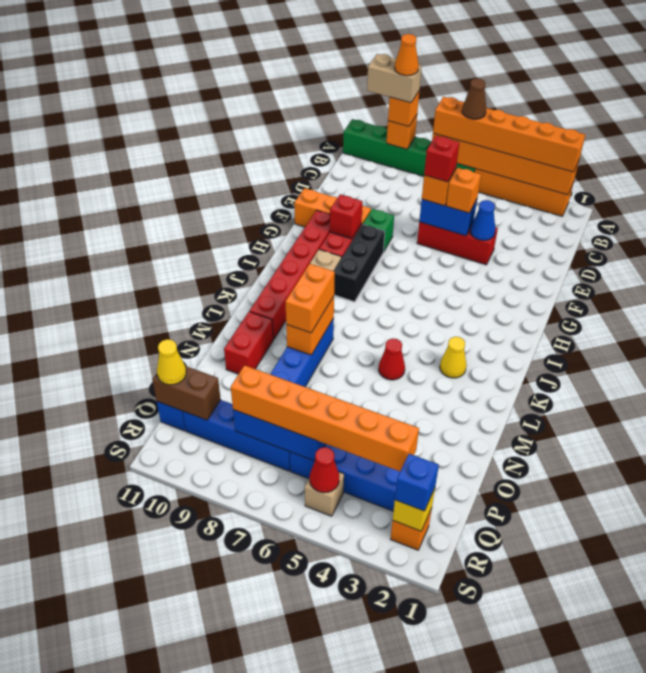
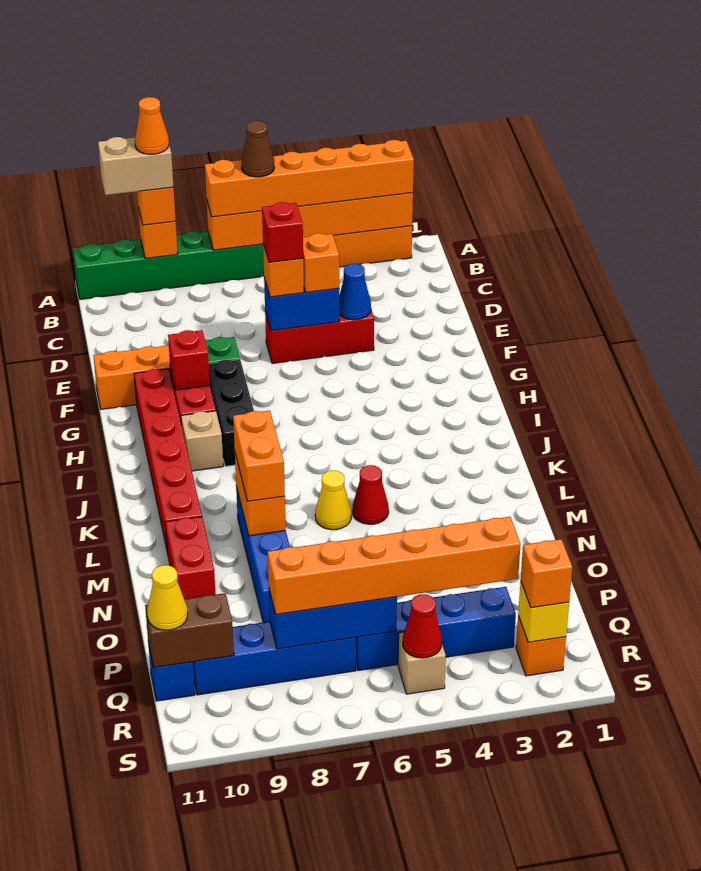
yellow 1x1 cone [440,337,467,378] -> yellow 1x1 cone moved to [315,471,351,530]
blue 1x1 brick [395,454,439,511] -> orange 1x1 brick [521,539,572,608]

